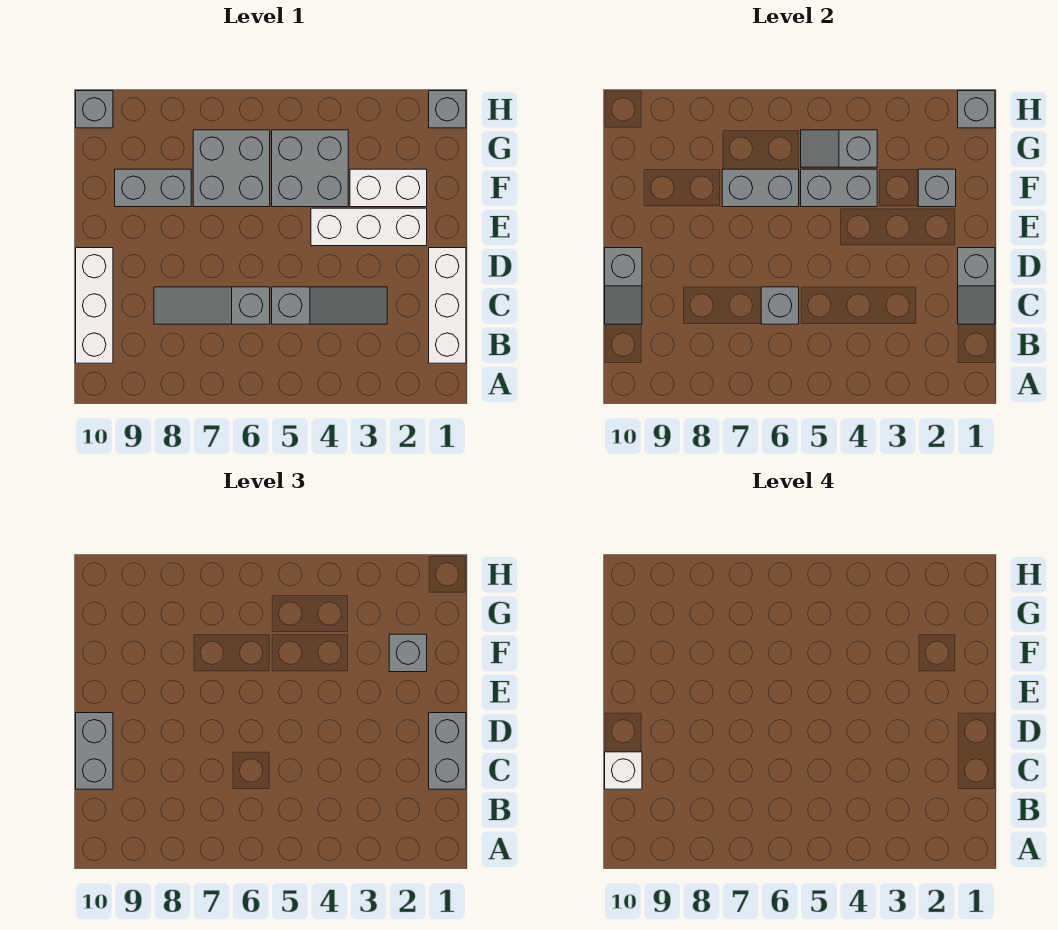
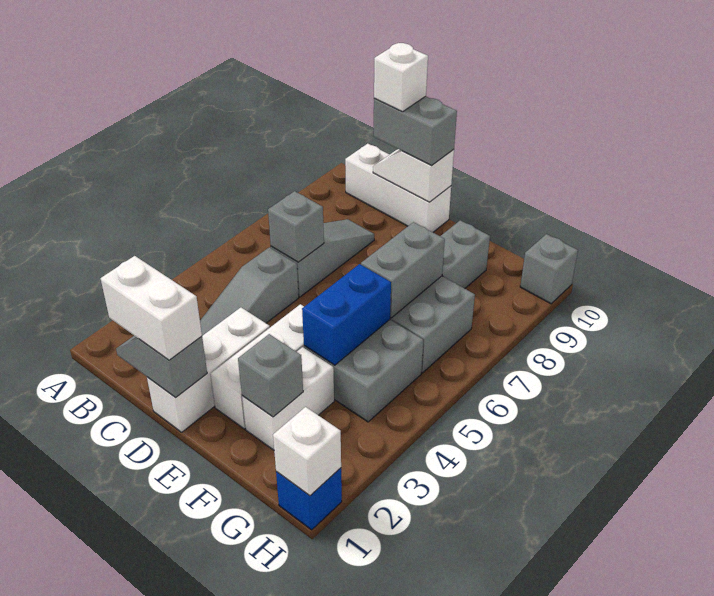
white 1x3 brick [429,248,466,363] -> white 1x3 brick turned to [147,307,270,432]
grey 1x2 brick [429,713,466,789] -> white 1x2 brick [101,256,202,360]
grey 1x2 slope [605,248,642,324] -> white 1x2 slope [373,149,454,202]
grey 1x1 brick [389,634,427,672] -> none
grey 1x2 brick [801,169,877,207] -> blue 1x2 brick [302,264,391,365]
grey 1x2 slope [801,130,877,167] -> none
grey 1x1 brick [429,91,466,128] -> blue 1x1 brick [276,468,342,530]
grey 1x1 brick [958,91,995,128] -> white 1x1 brick [273,407,341,496]

